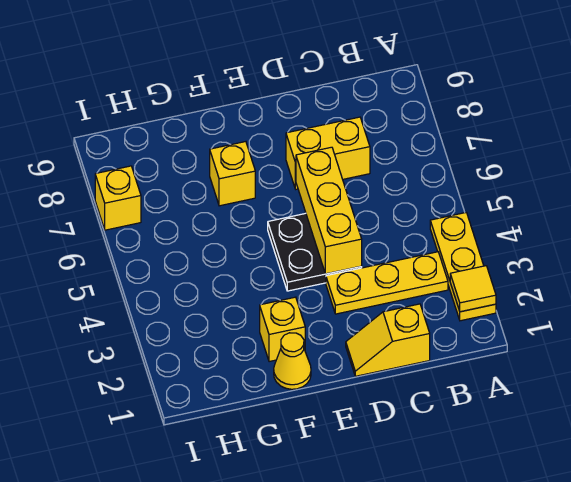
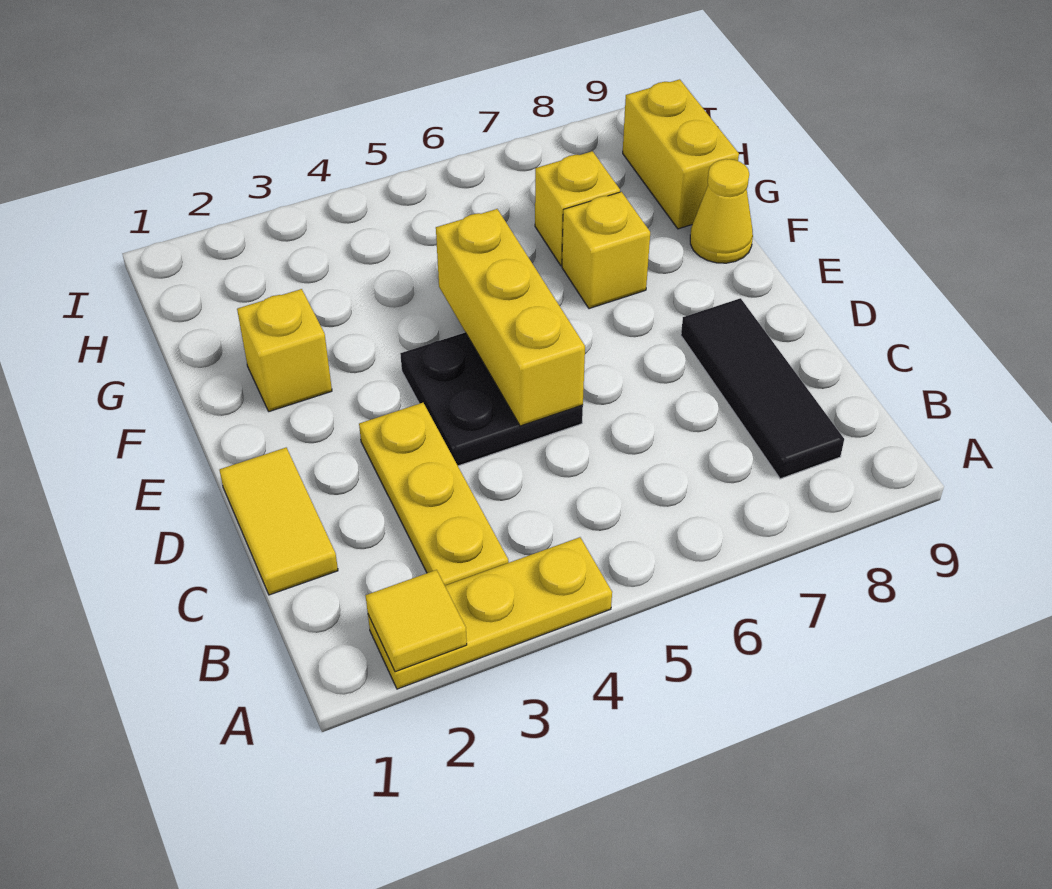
none -> black 1x3 tile [681,298,844,479]
yellow 1x2 slope [346,304,430,376] -> yellow 1x2 tile [220,448,338,595]
yellow 1x2 brick [286,117,370,189] -> yellow 1x2 brick moved to [623,79,739,229]
yellow 1x3 brick [296,147,362,274] -> yellow 1x3 brick turned to [436,209,585,426]
yellow 1x1 cone [274,333,311,389] -> yellow 1x1 cone moved to [690,159,753,263]
yellow 1x1 brick [95,166,141,230] -> yellow 1x1 brick moved to [535,151,620,265]

